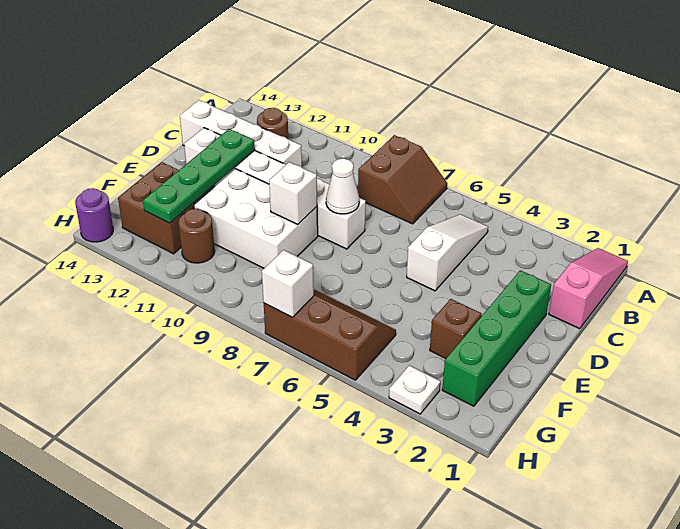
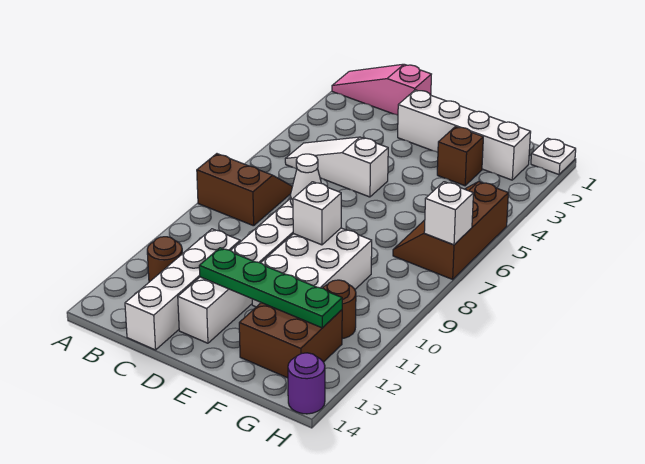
green 1x4 brick [442,270,551,406] -> white 1x4 brick [398,90,531,180]
white 1x1 plate [389,365,440,414] -> white 1x1 plate moved to [531,138,576,175]

